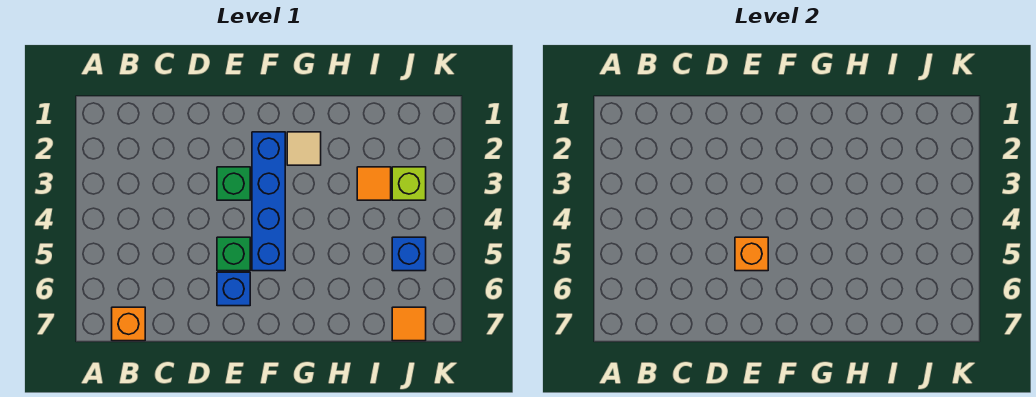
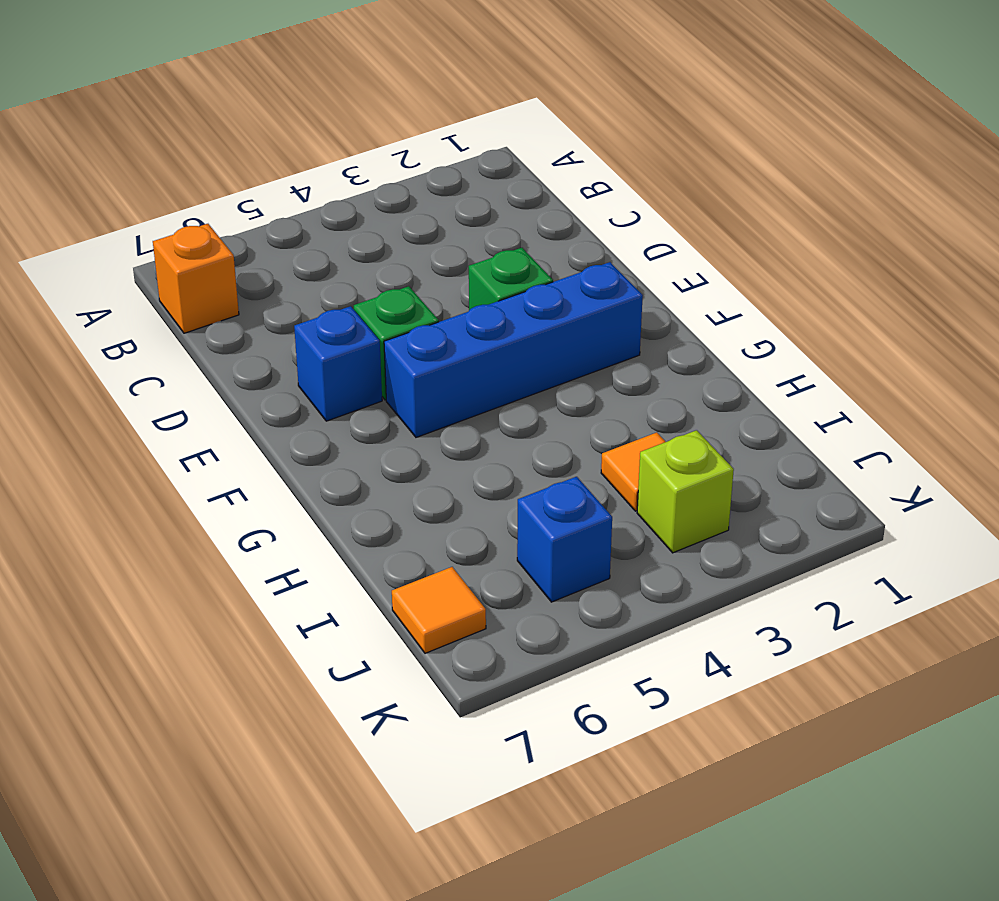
orange 1x1 brick [735,237,768,271] -> none
tan 1x1 tile [287,132,321,165] -> none

